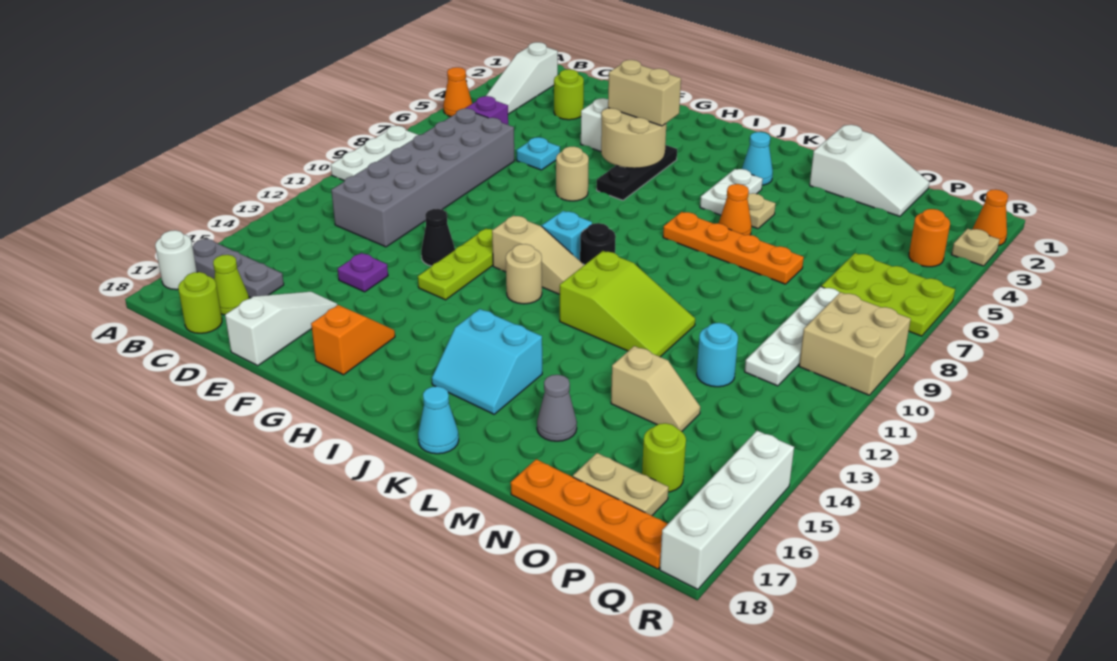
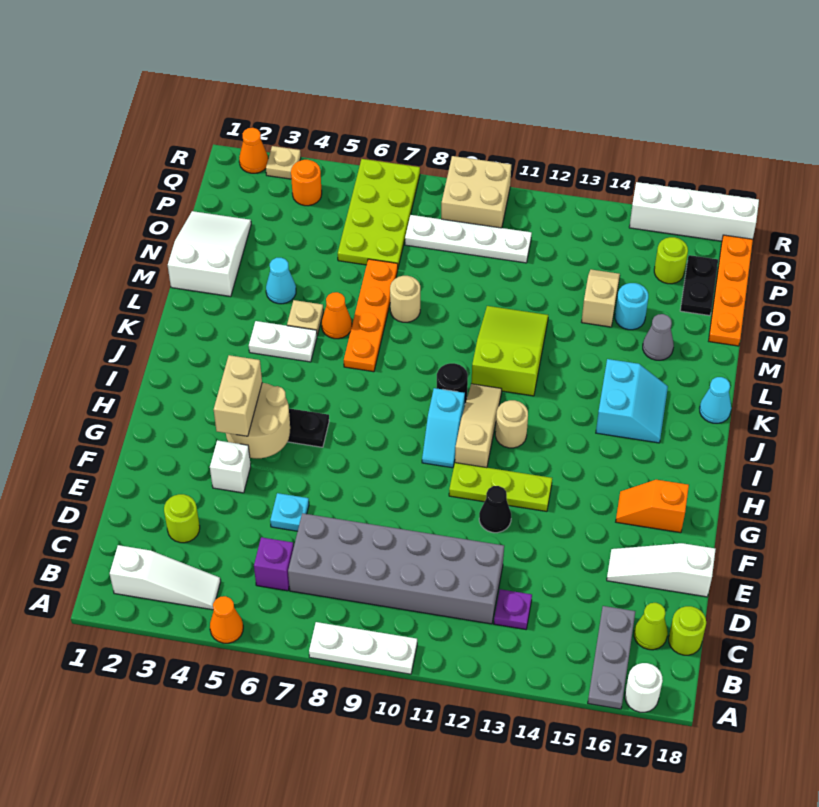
purple 1x1 plate [338,253,388,292] -> purple 1x1 plate moved to [494,589,532,629]
tan 1x1 round brick [556,147,589,201] -> tan 1x1 round brick moved to [390,276,420,322]
cyan 1x1 cone [742,132,773,185] -> cyan 1x1 cone moved to [266,258,296,304]
cyan 1x1 round brick [697,323,738,387] -> cyan 1x1 round brick moved to [615,283,648,330]
tan 1x2 plate [573,453,669,516] -> black 1x2 plate [680,255,718,316]
lime 2x3 plate [821,253,955,336] -> lime 2x4 plate [338,159,420,267]

